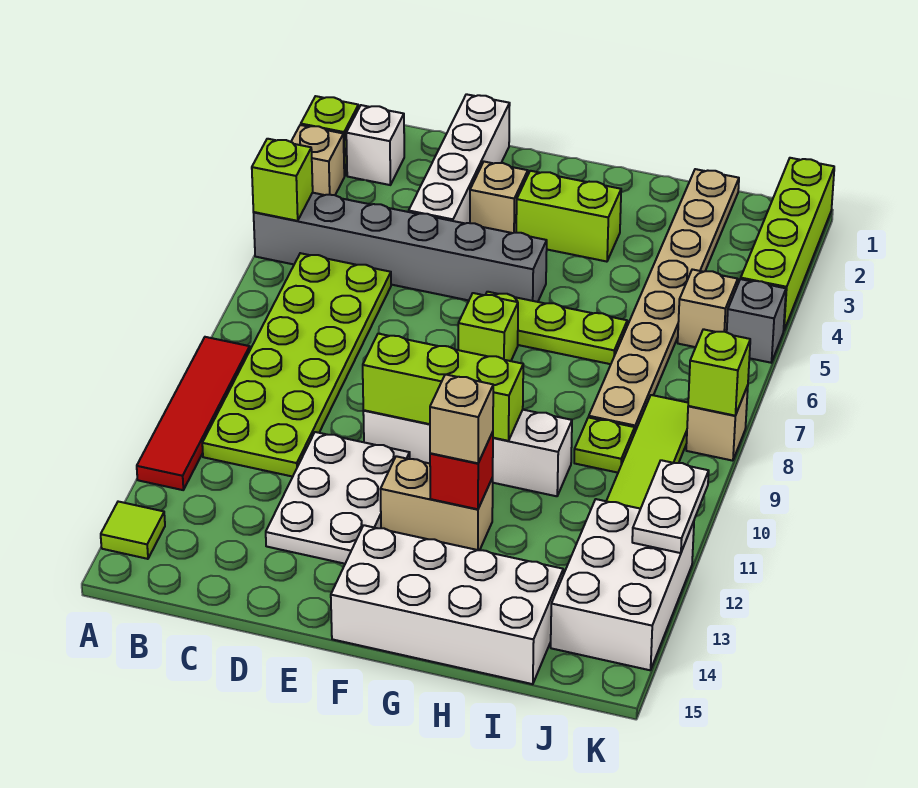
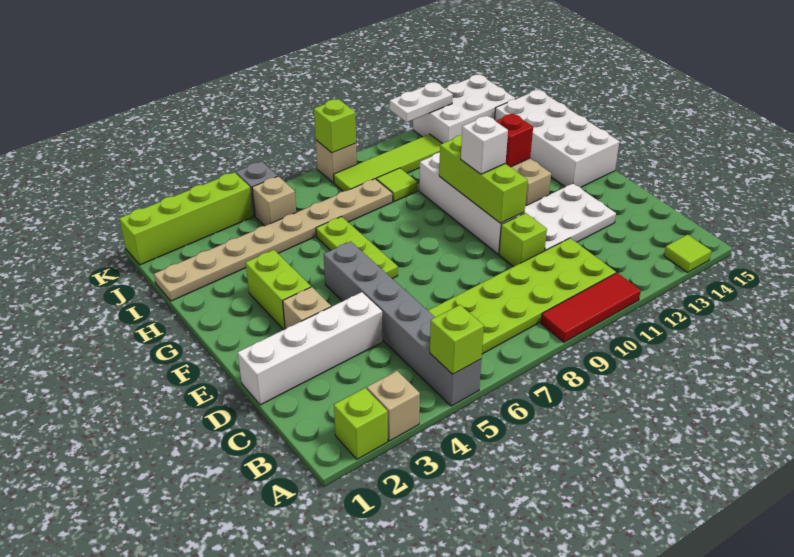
red 1x4 tile [137,337,250,490] -> red 1x3 tile [541,273,641,342]
white 1x1 brick [346,105,404,185] -> white 1x1 brick moved to [461,116,508,174]
lime 1x1 brick [458,293,518,361] -> lime 1x1 brick moved to [499,213,547,267]
tan 1x1 brick [430,374,493,463] -> none
lime 1x1 plate [574,417,635,473] -> lime 1x1 tile [376,168,417,202]

